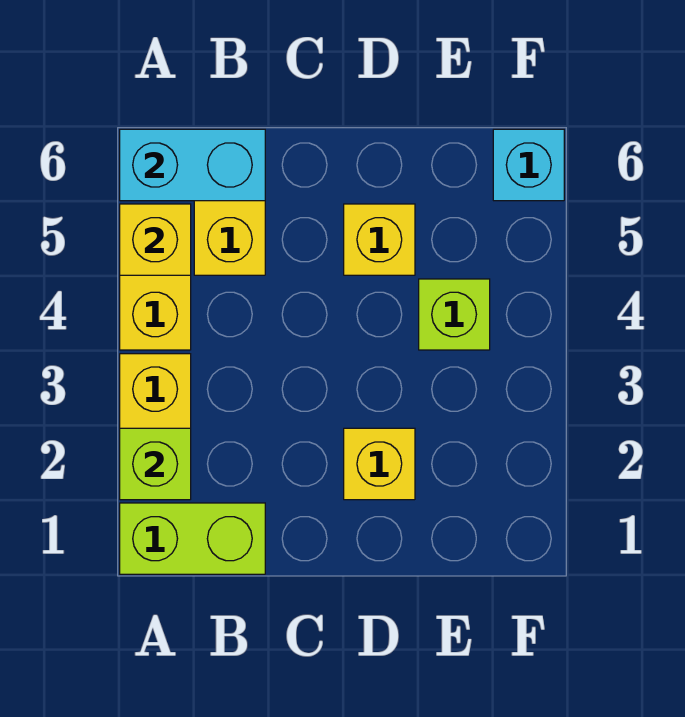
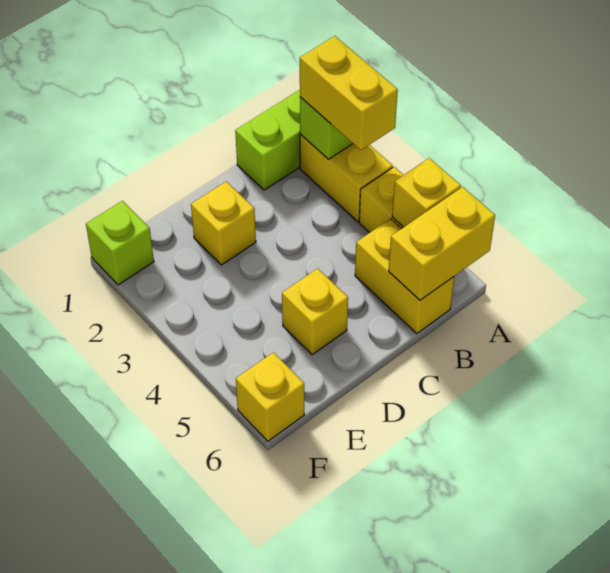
none -> yellow 1x2 brick [300,36,398,150]
cyan 1x2 brick [120,129,265,201] -> yellow 1x2 brick [389,187,495,300]
lime 1x1 brick [419,279,490,350] -> lime 1x1 brick moved to [86,201,154,285]
cyan 1x1 brick [493,129,564,201] -> yellow 1x1 brick [236,352,304,441]

